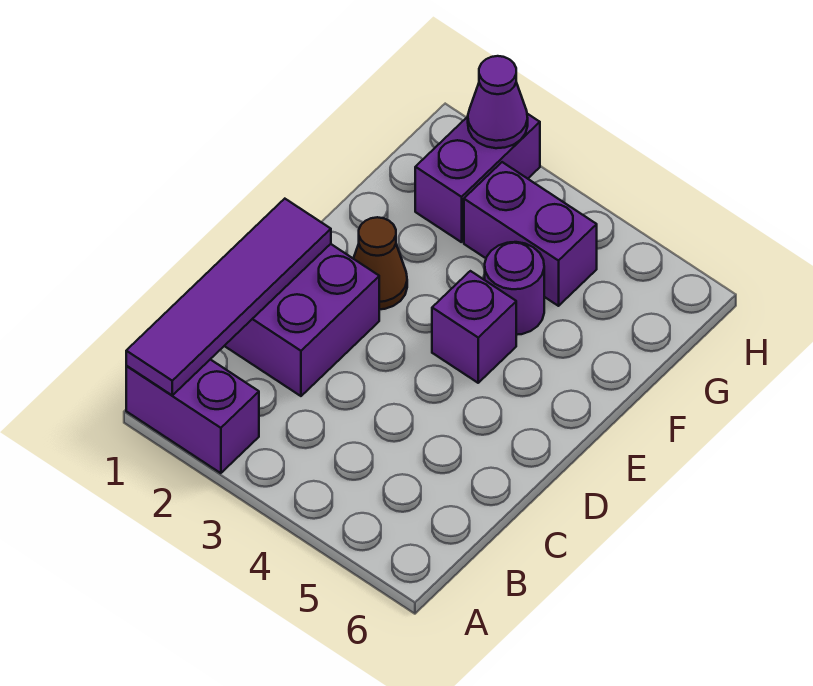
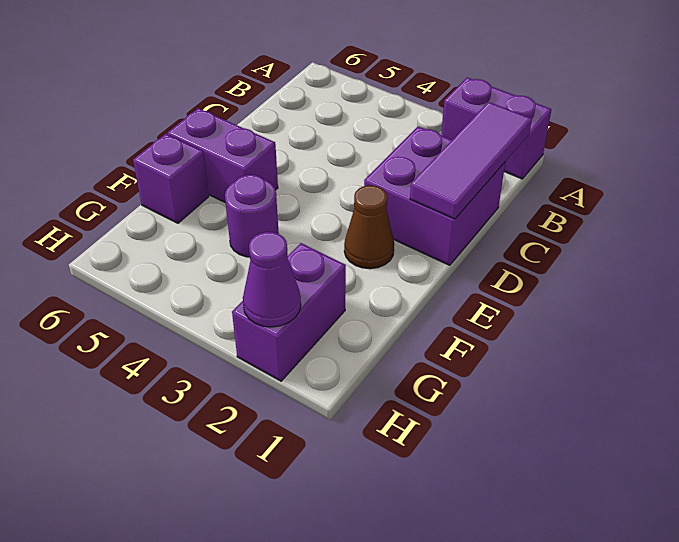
purple 1x4 tile [126,199,331,395] -> purple 1x3 tile [410,102,532,219]
purple 1x1 brick [432,271,516,383] -> purple 1x1 brick moved to [133,134,209,223]
purple 1x2 brick [464,162,597,306] -> purple 1x2 brick moved to [167,108,278,203]

